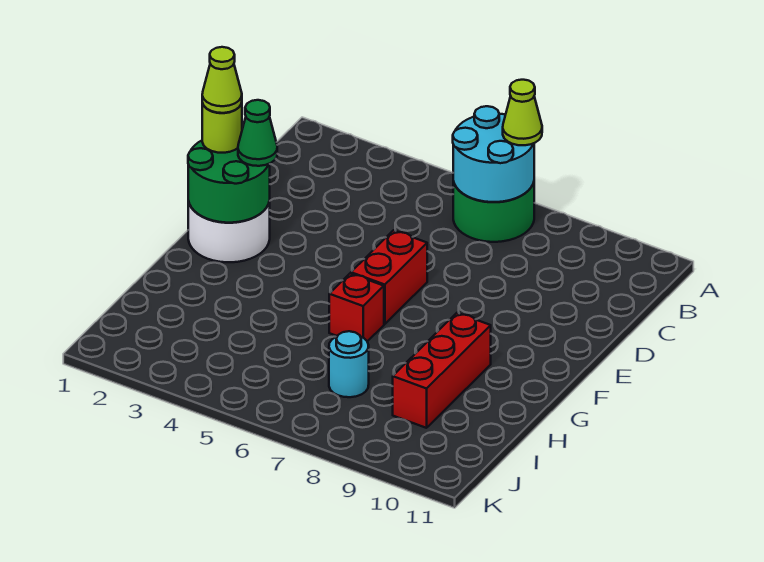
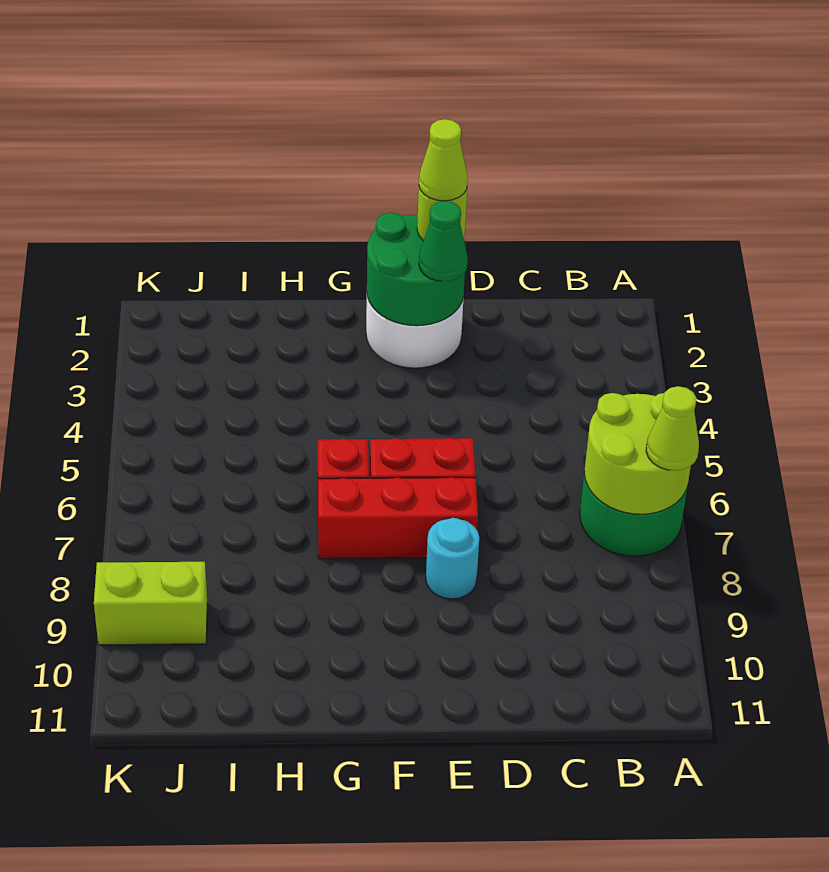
cyan 2x2 round brick [453,106,534,202] -> lime 2x2 round brick [585,393,691,514]
red 1x3 brick [393,313,491,428] -> red 1x3 brick moved to [318,477,478,559]
cyan 1x1 round brick [329,331,369,397] -> cyan 1x1 round brick moved to [426,518,479,599]
none -> lime 1x2 brick [94,562,207,645]

